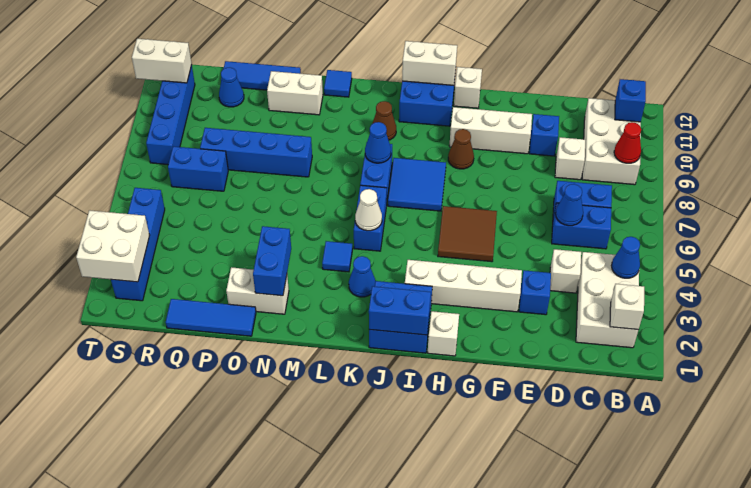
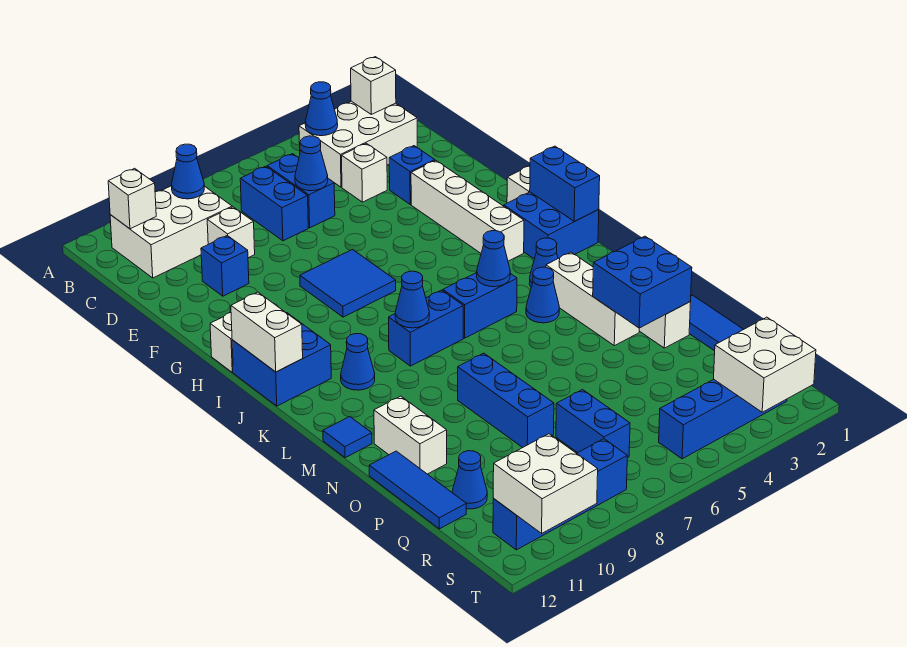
red 1x1 cone [614,122,641,163] -> blue 1x1 cone [172,144,204,199]
blue 1x1 brick [615,79,646,122] -> white 1x1 brick [108,168,156,229]
white 1x3 brick [449,107,532,154] -> white 1x3 brick moved to [546,252,639,346]
brown 2x2 tile [438,206,497,262] -> none
brown 1x1 cone [448,129,474,169] -> none
blue 2x2 tile [388,158,446,211] -> blue 2x2 tile moved to [300,250,396,317]
white 1x1 cone [355,189,382,231] -> blue 1x1 cone [477,231,510,287]
brown 1x1 cone [372,101,396,140] -> blue 1x1 cone [341,334,375,390]
blue 1x1 tile [322,241,353,272] -> blue 1x1 cone [526,267,559,323]
blue 1x2 brick [253,226,291,296] -> blue 2x2 brick [593,236,692,328]
blue 1x4 brick [200,128,312,177] -> blue 1x3 brick [458,353,554,448]
white 1x2 brick [132,39,192,83] -> white 2x2 brick [493,434,598,533]

